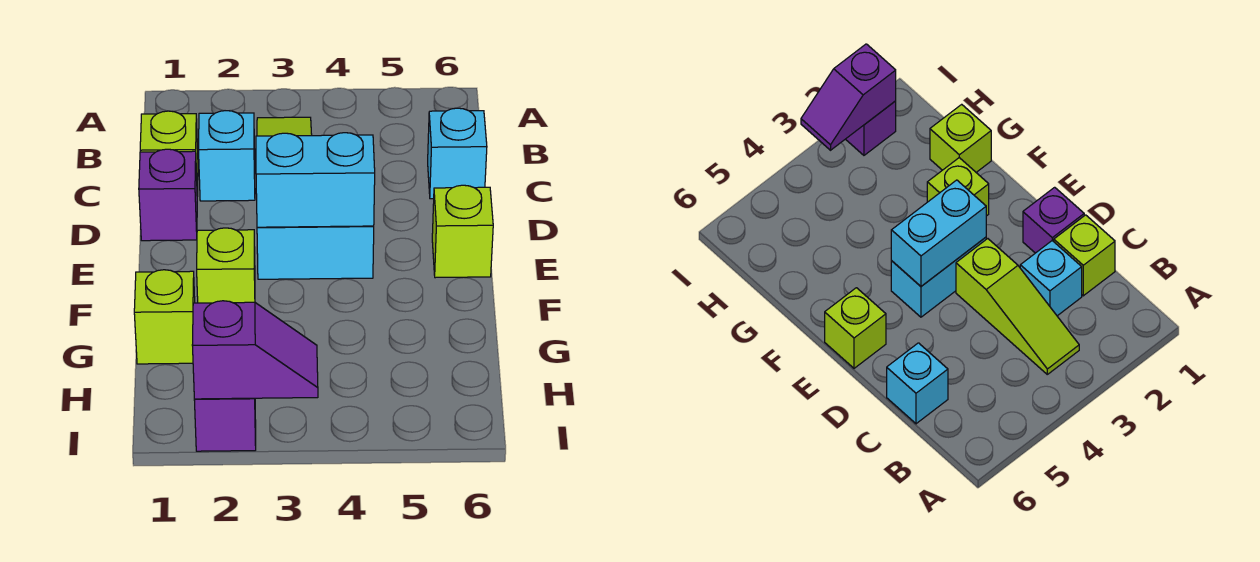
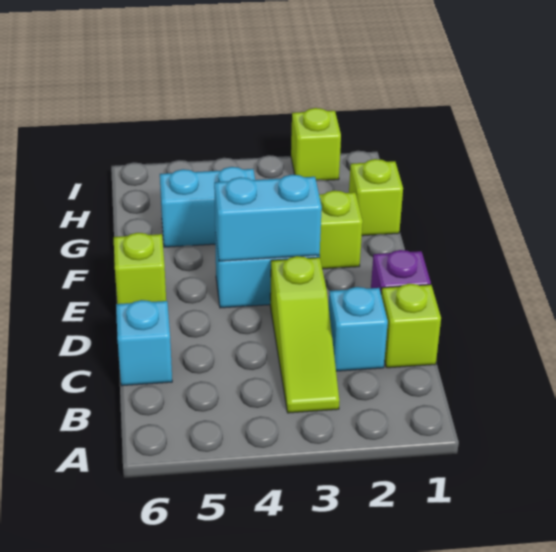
none -> cyan 1x2 brick [160,167,255,247]
purple 1x1 brick [194,398,256,451] -> lime 1x1 brick [291,108,341,180]
purple 1x2 slope [192,301,318,399] -> none

